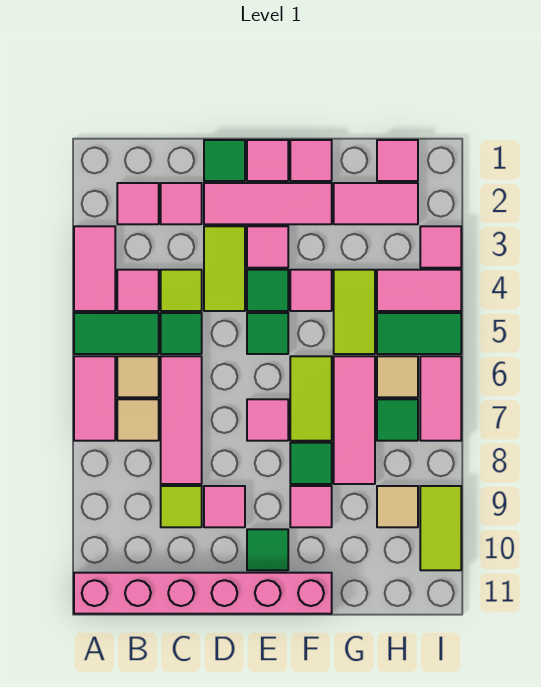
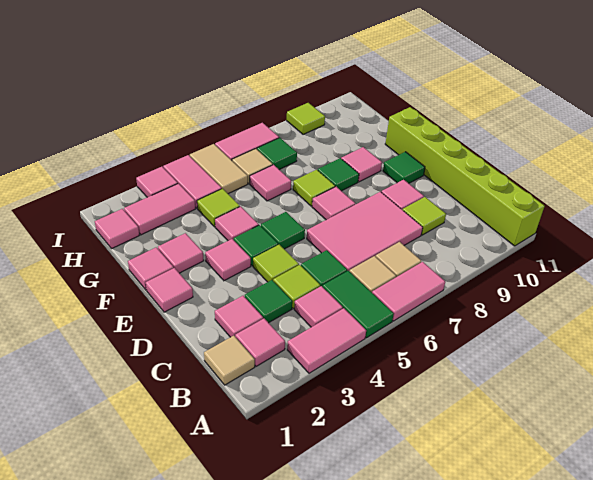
pink 1x6 brick [74,573,332,614] -> lime 1x6 brick [385,107,545,246]
pink 1x3 tile [161,356,202,484] -> pink 2x3 tile [307,192,423,272]
green 1x1 tile [204,140,245,181] -> green 1x1 tile moved to [245,280,292,323]
pink 1x3 tile [204,183,332,224] -> pink 1x1 tile [158,233,204,273]
lime 1x2 tile [204,226,245,311] -> lime 1x1 tile [253,245,299,282]
lime 1x2 tile [290,356,332,441] -> lime 1x1 tile [293,170,335,206]
pink 1x2 tile [334,183,418,224] -> pink 1x2 tile turned to [124,184,195,235]
lime 1x2 tile [334,270,375,354] -> lime 1x1 tile [197,189,240,227]
pink 1x3 tile [334,356,375,484] -> pink 1x1 tile [250,165,291,201]
green 1x2 tile [377,313,461,354] -> tan 1x2 tile [190,144,248,194]
tan 1x1 tile [377,486,418,527] -> tan 1x1 tile moved to [204,336,255,385]
lime 1x2 tile [420,486,461,570] -> lime 1x1 tile [287,103,325,134]

